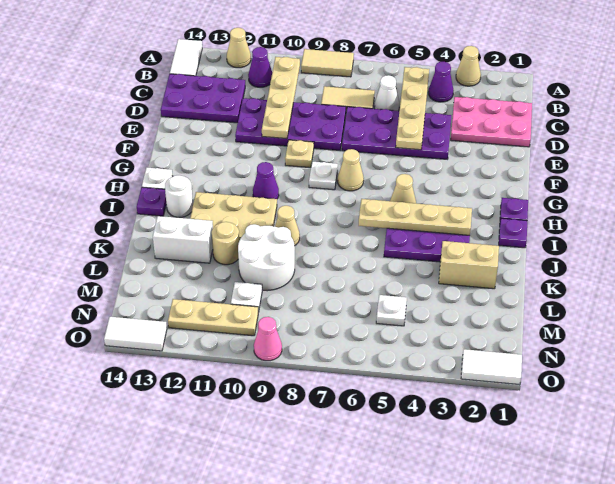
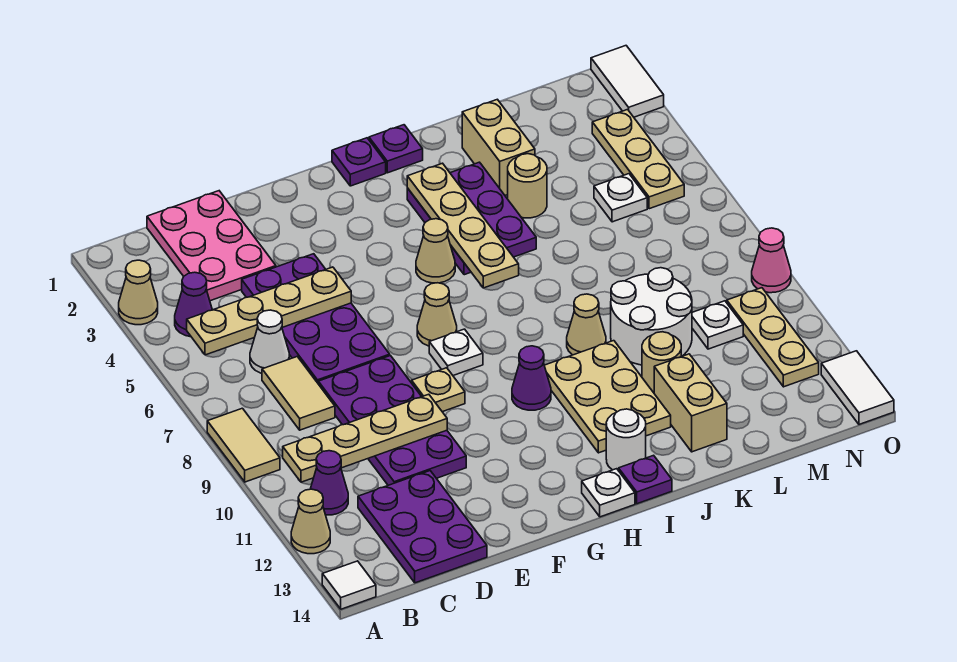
white 1x2 tile [170,39,202,76] -> white 1x1 tile [322,561,376,609]
none -> tan 1x1 round brick [508,154,547,218]
white 1x2 brick [153,216,213,263] -> tan 1x2 brick [654,354,727,452]
none -> tan 1x3 plate [592,110,684,209]

